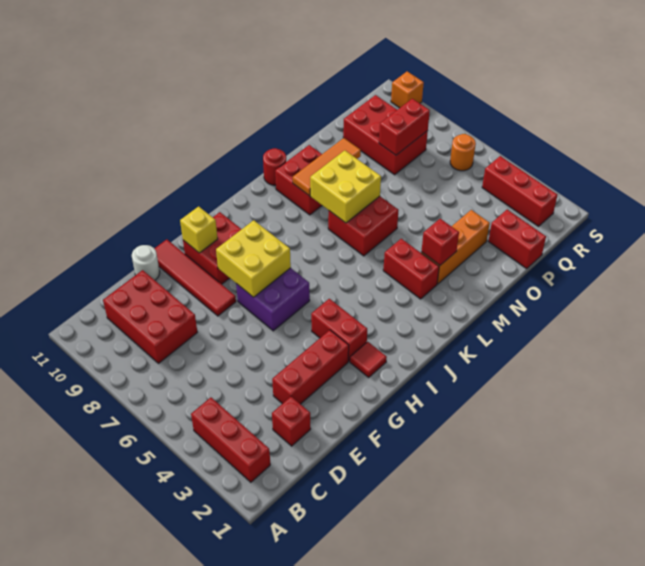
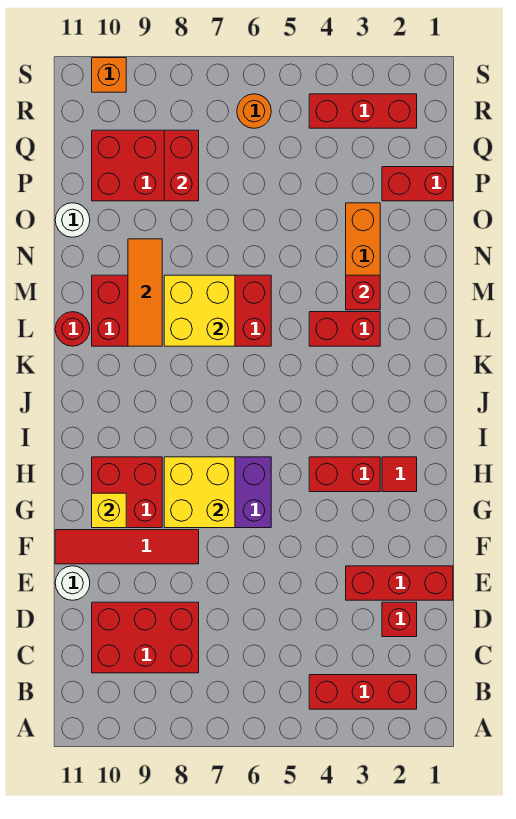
red 1x3 brick [272,330,349,404] -> red 1x3 brick turned to [346,566,453,600]
none -> white 1x1 round brick [55,203,90,237]

